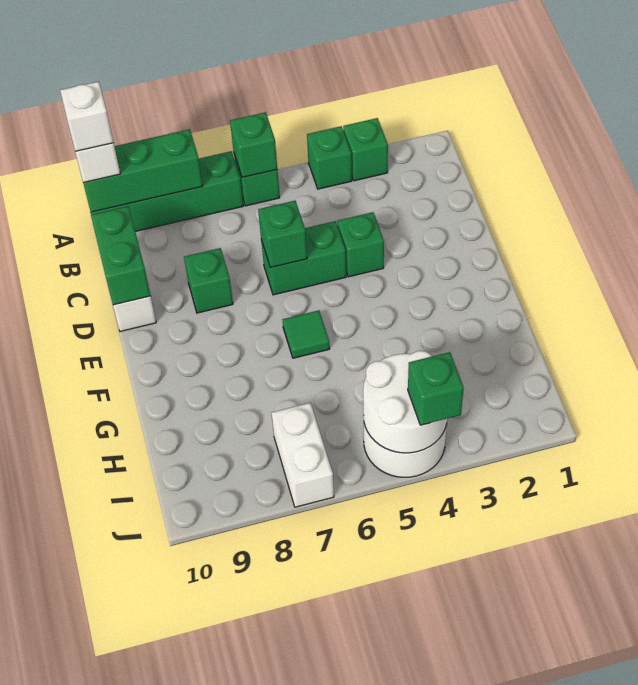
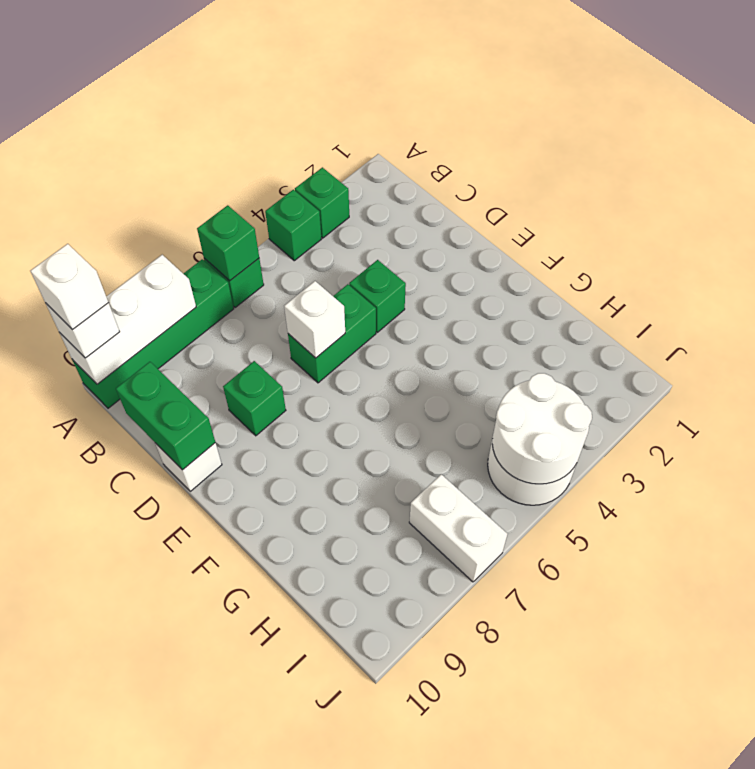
green 1x3 brick [83,129,203,212] -> white 1x3 brick [59,255,196,384]
green 1x1 brick [258,201,307,268] -> white 1x1 brick [284,281,345,358]
green 1x1 tile [283,311,330,358] -> none
green 1x1 brick [408,352,464,425] -> none

